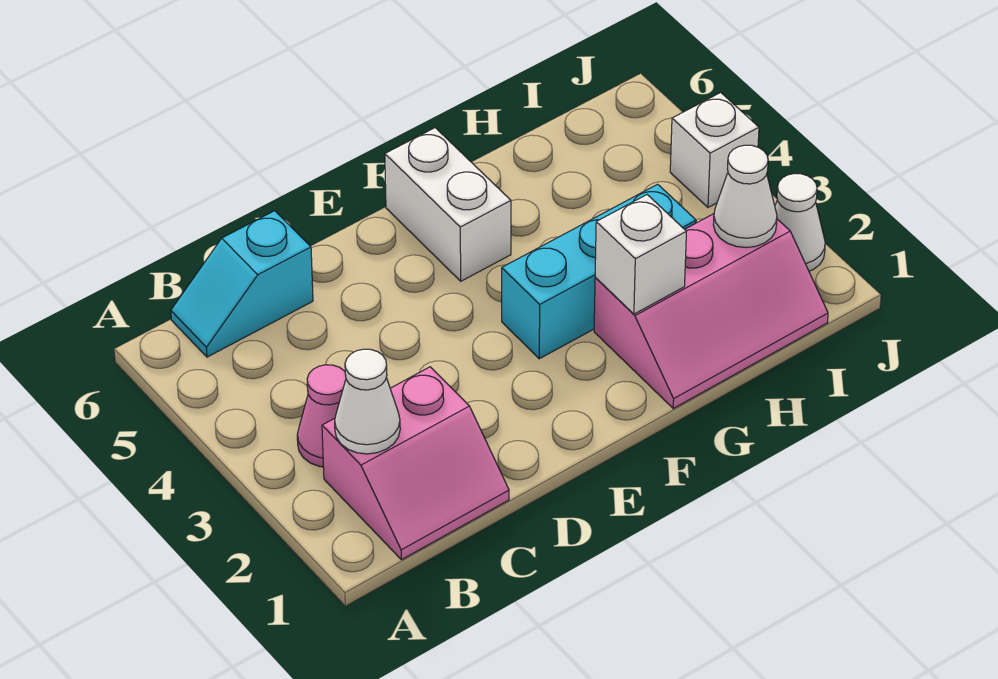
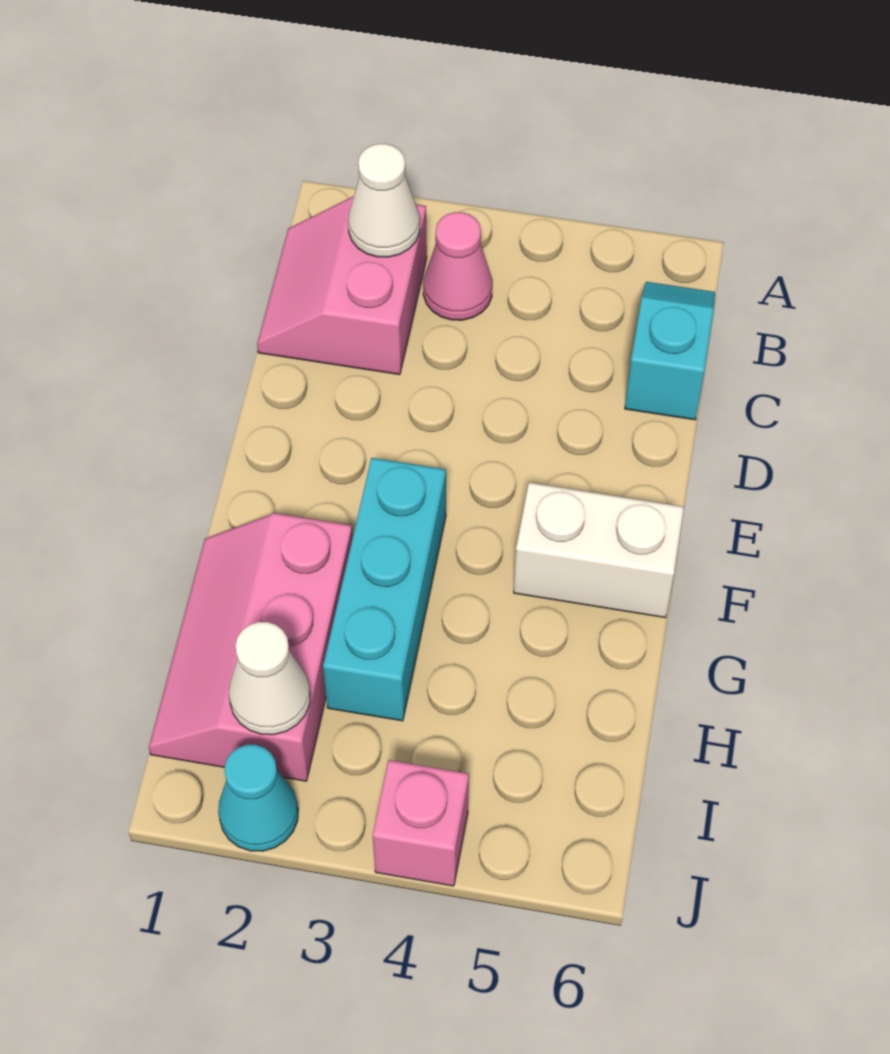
white 1x1 brick [595,195,686,314] -> none
white 1x1 cone [775,174,825,271] -> cyan 1x1 cone [218,745,298,851]
white 1x1 brick [670,92,759,207] -> pink 1x1 brick [373,760,469,886]

